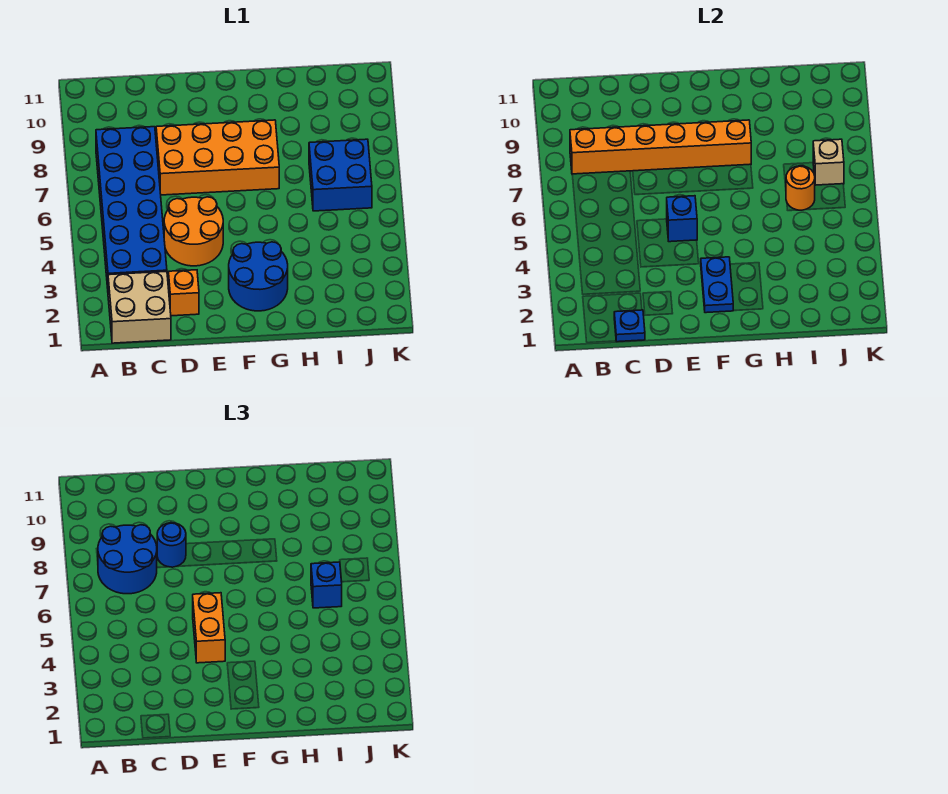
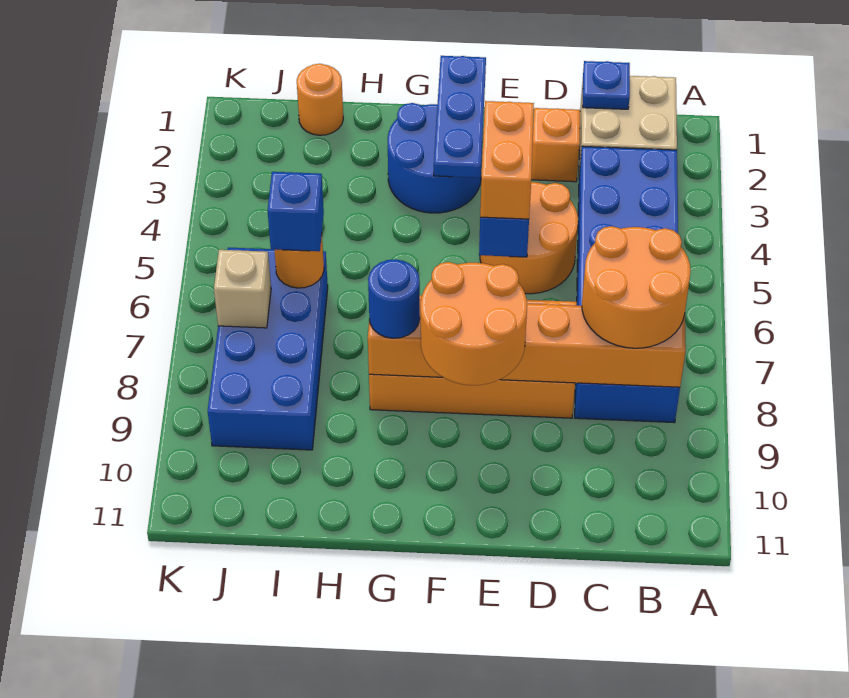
blue 2x2 round brick [98,525,157,594] -> orange 2x2 round brick [582,226,691,348]
blue 1x1 round brick [157,523,186,567] -> blue 1x1 round brick moved to [368,259,420,338]
none -> orange 2x2 round brick [421,262,527,385]
blue 1x2 plate [701,257,734,313] -> blue 1x3 plate [434,56,486,178]
none -> orange 1x1 round brick [297,64,343,135]
blue 2x2 brick [309,139,372,211] -> blue 2x4 brick [208,247,328,450]

